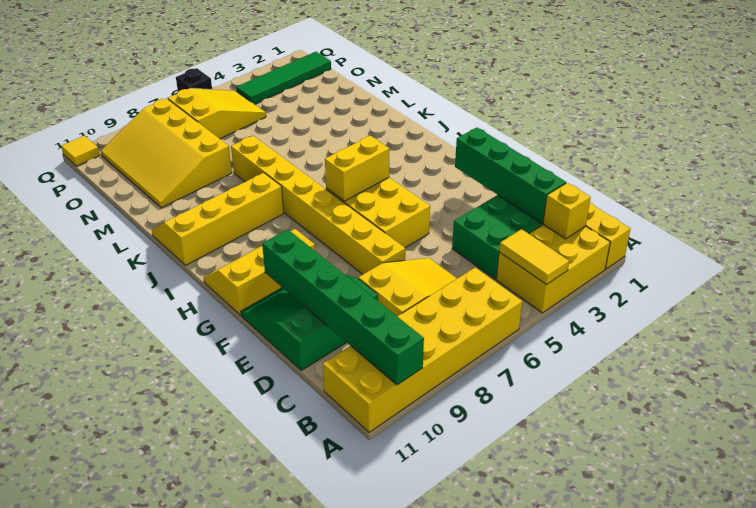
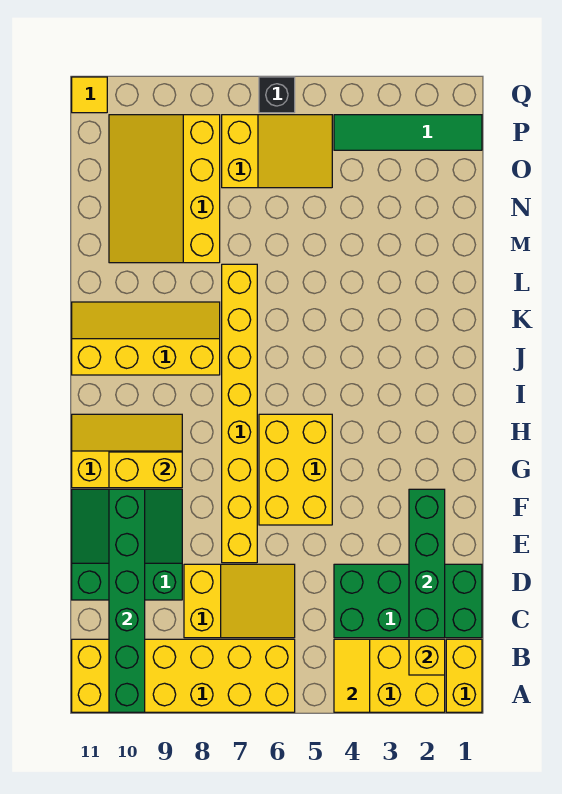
yellow 1x2 brick [325,136,389,201] -> yellow 1x2 brick moved to [109,452,182,488]

